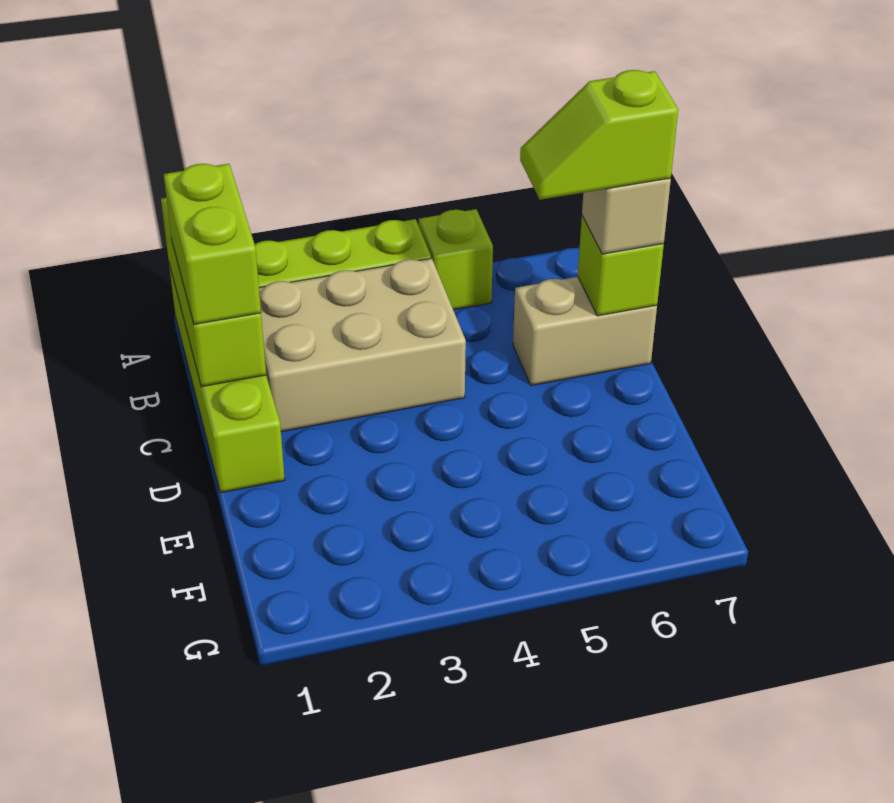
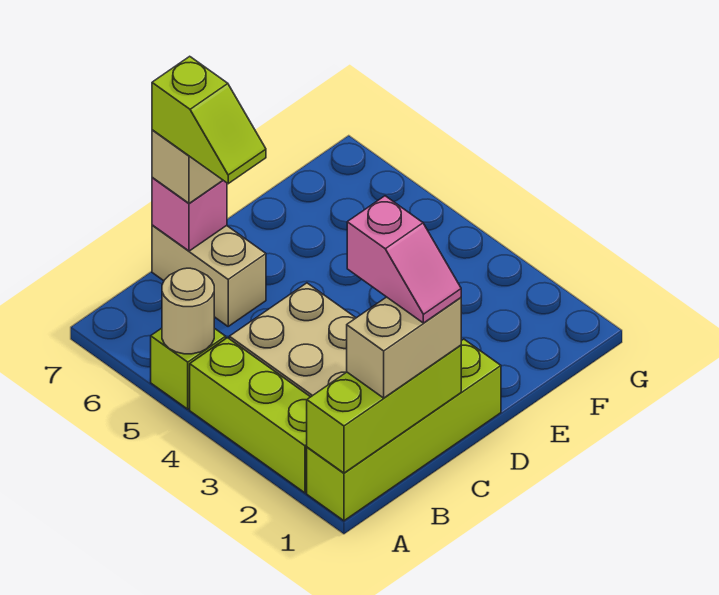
none -> tan 1x1 round brick [162,268,214,354]
lime 1x2 brick [164,164,261,324] -> tan 1x2 brick [347,297,461,398]
none -> pink 1x2 slope [347,196,461,323]
lime 1x1 brick [578,216,664,316] -> pink 1x1 brick [152,177,227,251]

